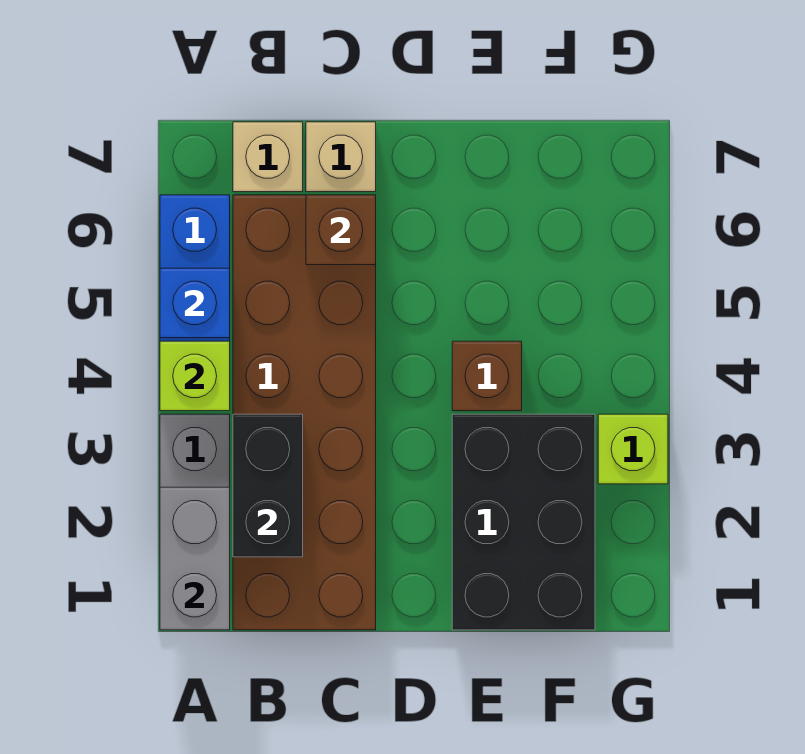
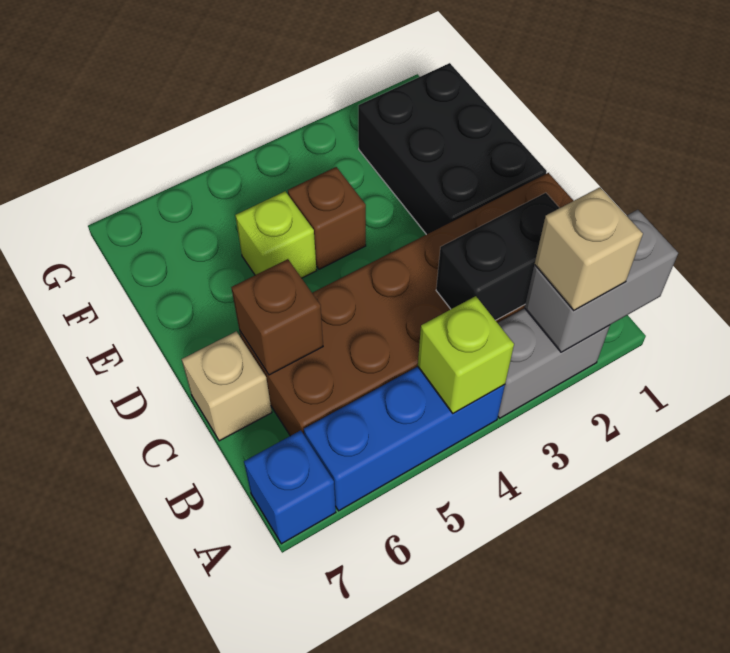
blue 1x1 brick [160,268,230,338] -> blue 1x1 brick moved to [244,430,336,544]
tan 1x1 brick [233,122,303,192] -> tan 1x1 brick moved to [535,187,643,310]
black 2x3 brick [452,414,595,630] -> black 2x3 brick turned to [358,63,547,235]
lime 1x1 brick [598,414,668,484] -> lime 1x1 brick moved to [235,191,317,278]

